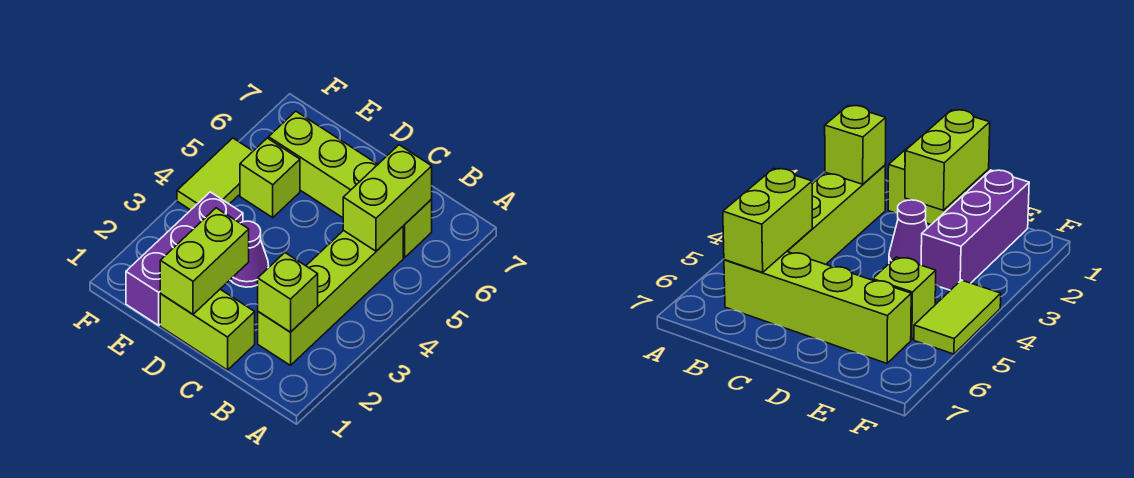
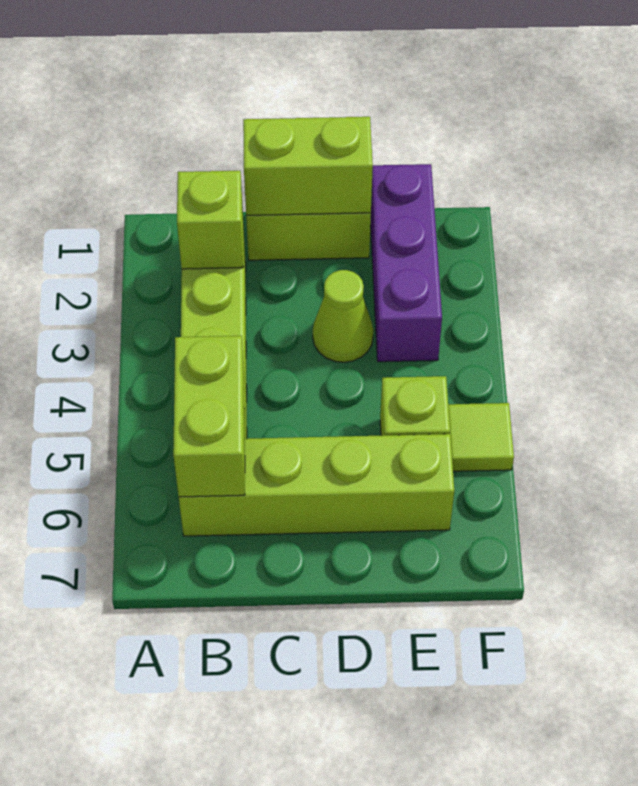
lime 1x2 brick [160,208,249,314] -> lime 1x2 brick turned to [243,117,373,215]
purple 1x1 cone [230,221,269,287] -> lime 1x1 cone [313,270,373,362]
lime 1x2 tile [177,138,253,210] -> lime 1x1 tile [448,403,514,471]

